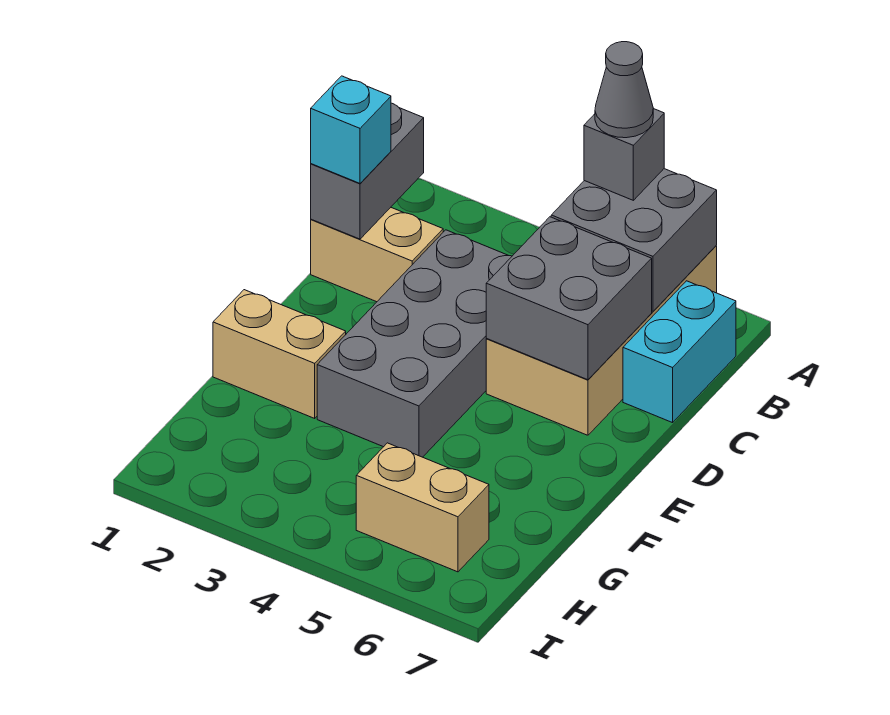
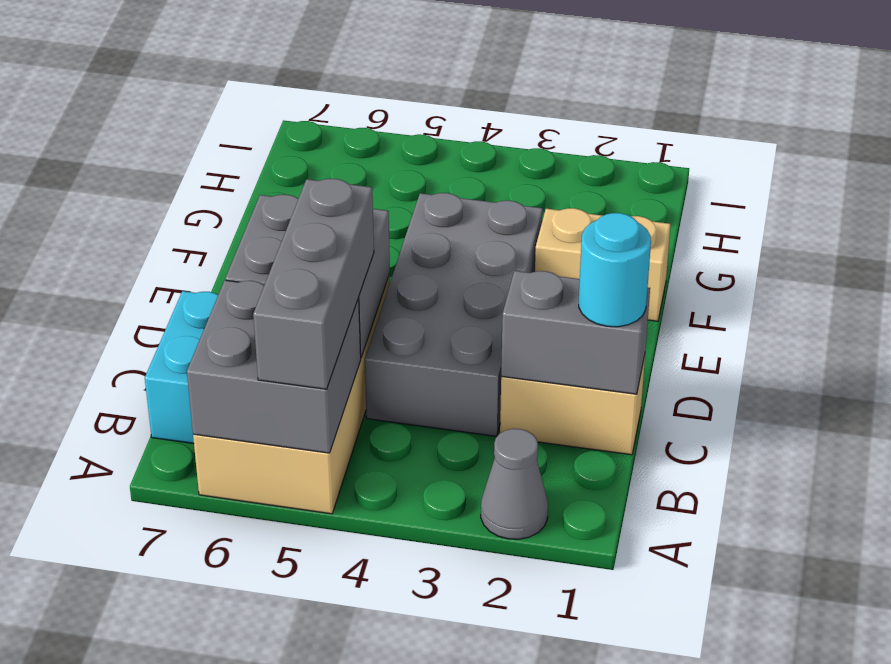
grey 1x1 brick [584,109,664,200] -> grey 1x3 brick [253,179,374,389]
grey 1x1 cone [595,42,653,138] -> grey 1x1 cone moved to [481,429,548,539]
grey 1x2 brick [311,103,424,239] -> grey 1x2 brick turned to [501,271,650,394]
cyan 1x1 brick [311,76,391,183] -> cyan 1x1 round brick [579,213,651,327]
tan 1x2 brick [356,443,489,572] -> none

